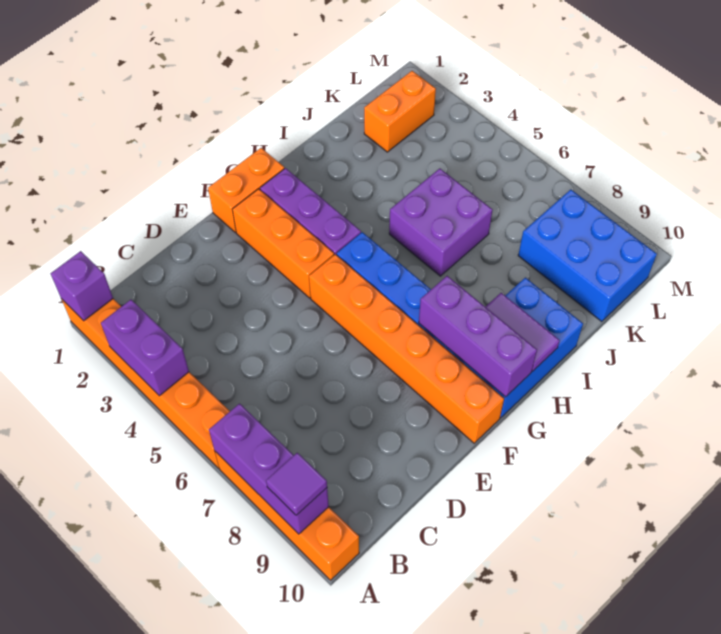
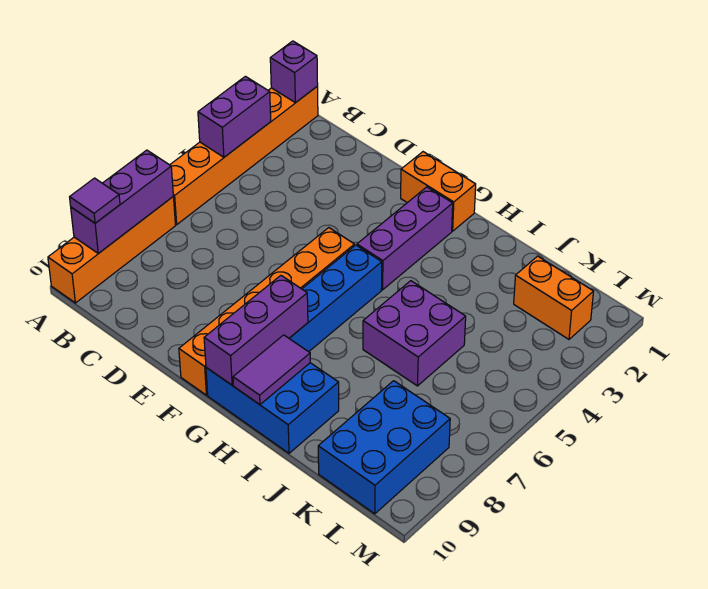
orange 1x3 brick [232,189,334,298] -> none

